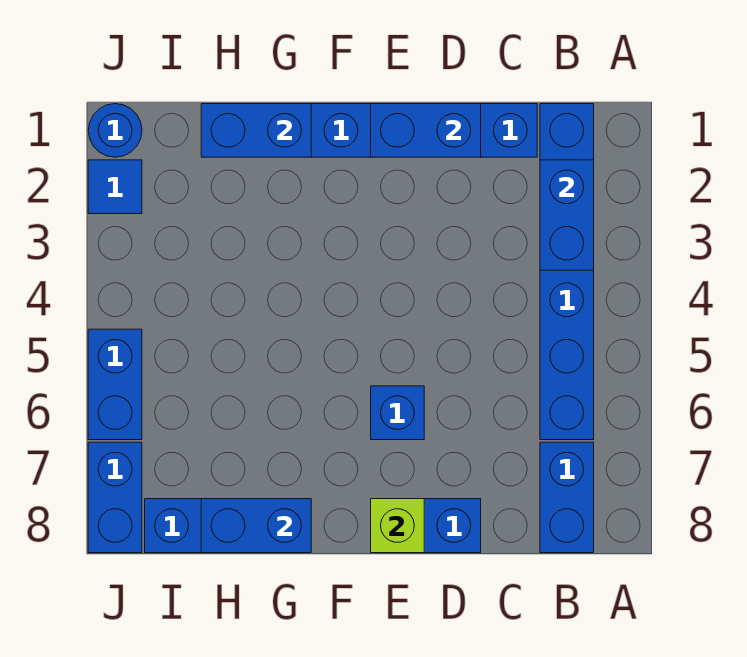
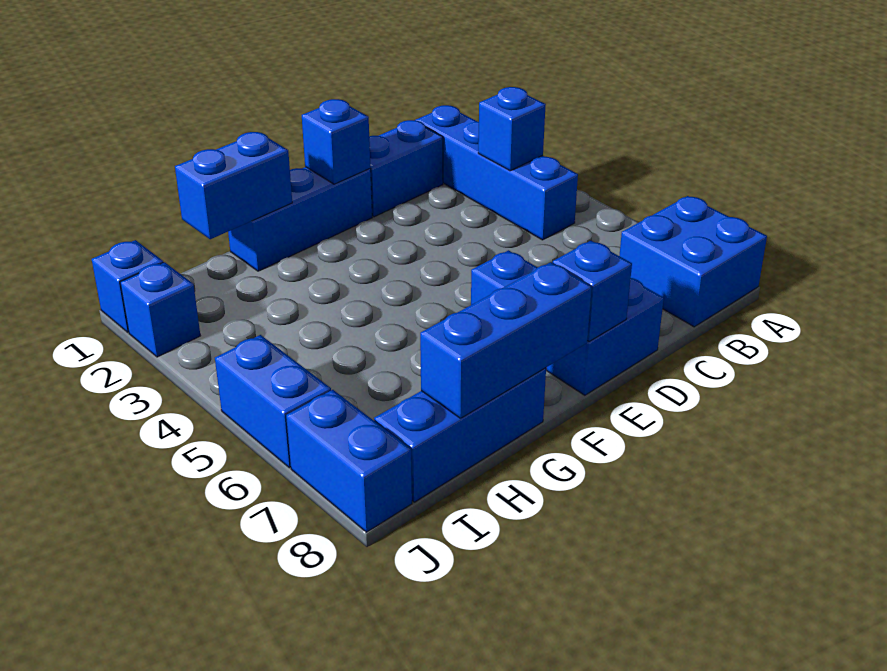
blue 1x6 brick [540,104,594,440] -> blue 1x4 brick [415,105,578,240]
blue 1x2 brick [540,160,594,270] -> blue 1x1 brick [478,87,546,171]
blue 1x2 brick [540,442,594,553] -> blue 2x2 brick [619,196,767,327]
blue 1x2 brick [371,104,481,157] -> blue 1x1 brick [302,99,370,184]
lime 1x1 brick [371,499,424,553] -> blue 1x1 brick [553,241,632,341]
blue 1x2 brick [201,499,311,553] -> blue 1x3 brick [420,262,592,418]
blue 1x1 round brick [88,104,142,157] -> blue 1x1 brick [92,240,163,332]
blue 1x1 tile [88,160,142,214] -> blue 1x1 brick [120,262,200,357]

